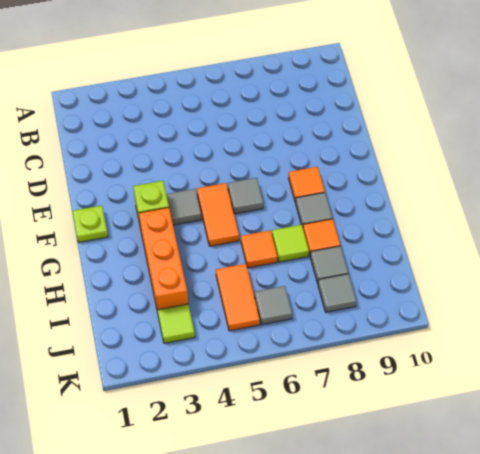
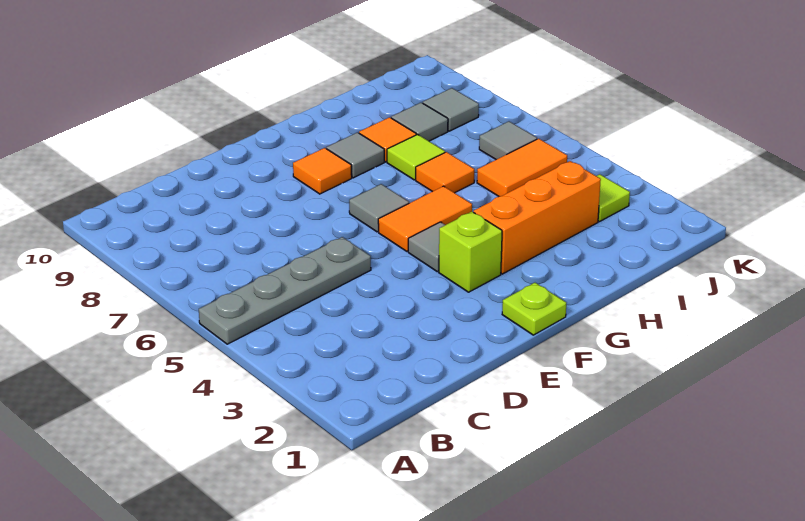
none -> grey 1x4 plate [199,237,371,344]

